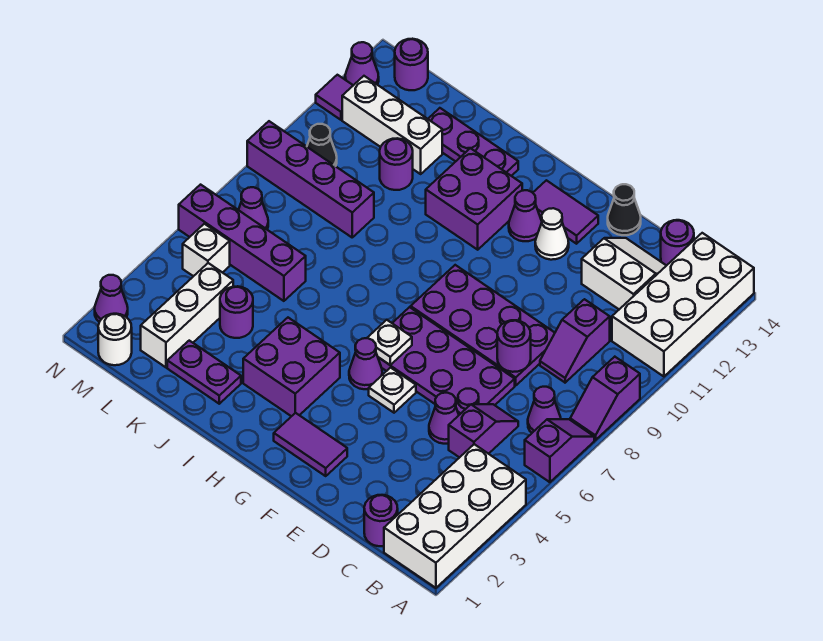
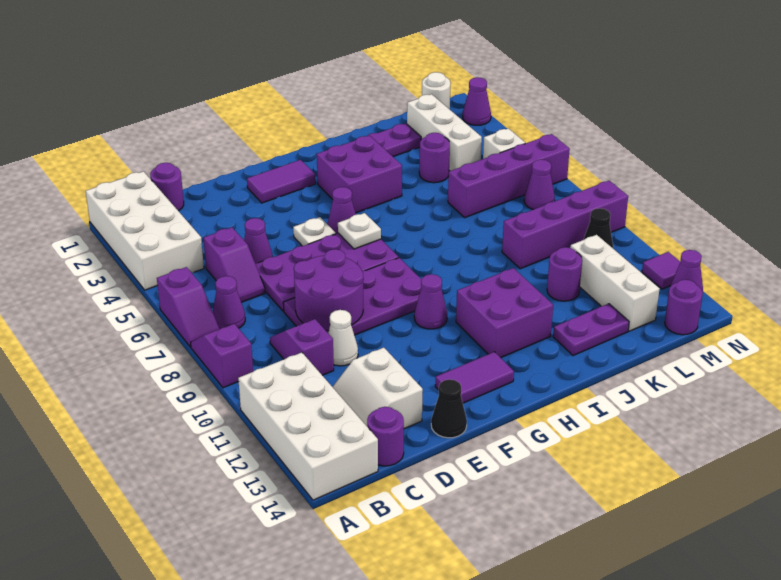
white 2x2 slope [582,238,666,309] -> white 2x2 slope turned to [333,348,423,429]
purple 1x1 round brick [497,320,531,372] -> purple 2x2 round brick [294,249,364,331]
white 1x1 cone [535,208,569,260] -> white 1x1 cone moved to [328,310,358,366]
purple 1x1 cone [509,190,542,241] -> purple 1x1 cone moved to [414,274,447,329]
purple 1x3 plate [428,108,518,176] -> purple 1x2 plate [553,304,629,356]
white 1x3 brick [342,76,442,174] -> white 1x3 brick turned to [570,235,660,331]

